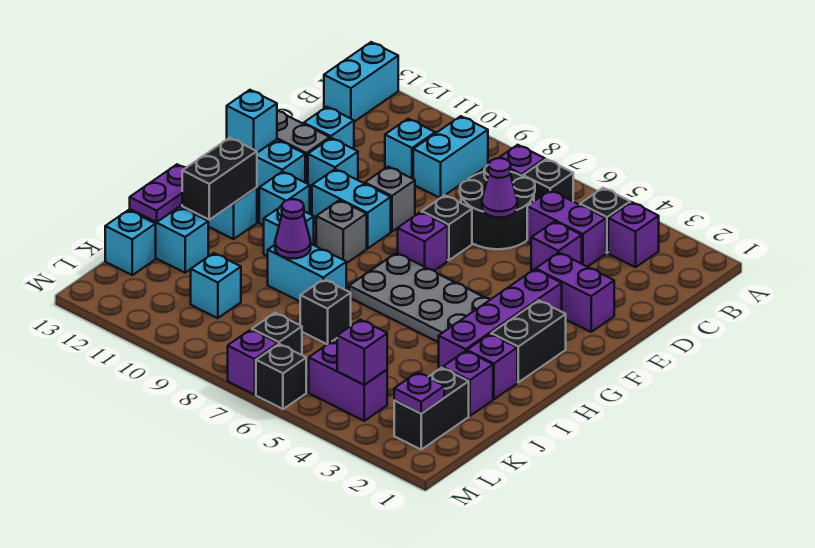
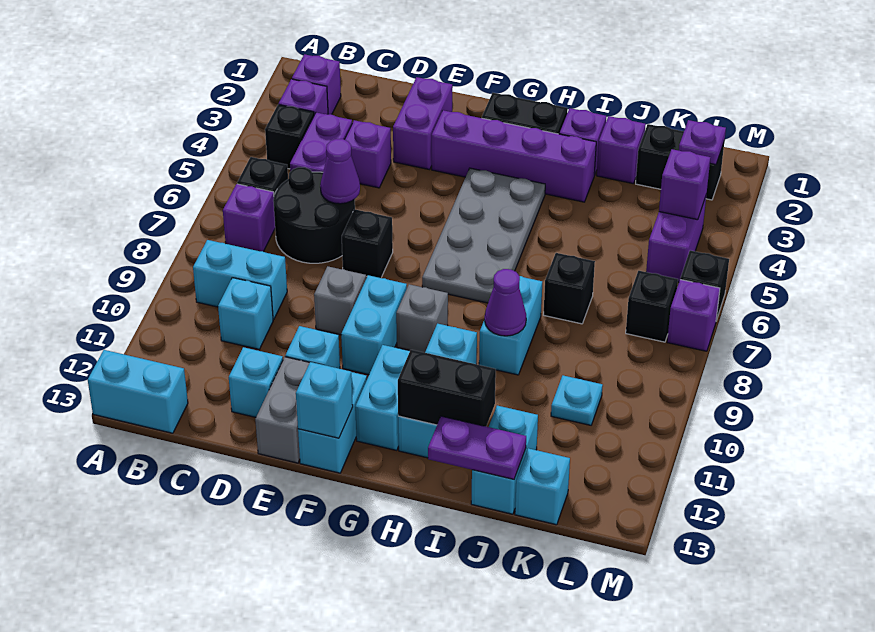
purple 1x1 brick [398,212,448,271] -> purple 1x1 brick moved to [292,54,341,114]
cyan 1x1 brick [259,171,310,225] -> cyan 1x2 brick [355,345,410,450]
cyan 1x1 brick [191,253,241,318] -> cyan 1x1 plate [551,375,603,425]

